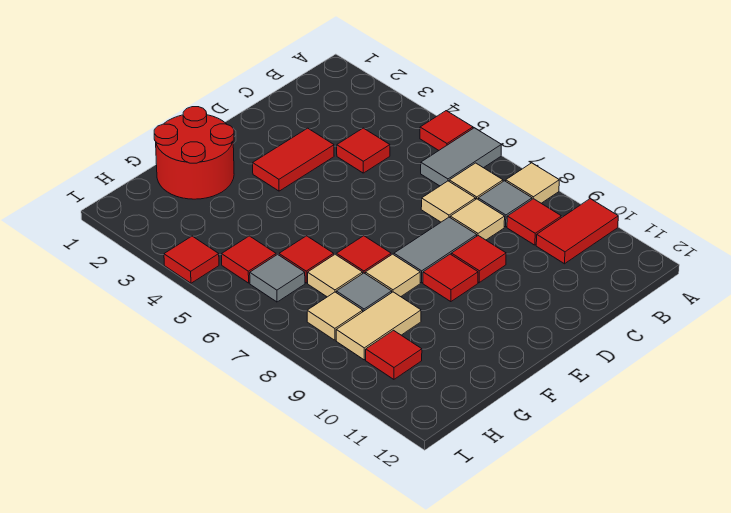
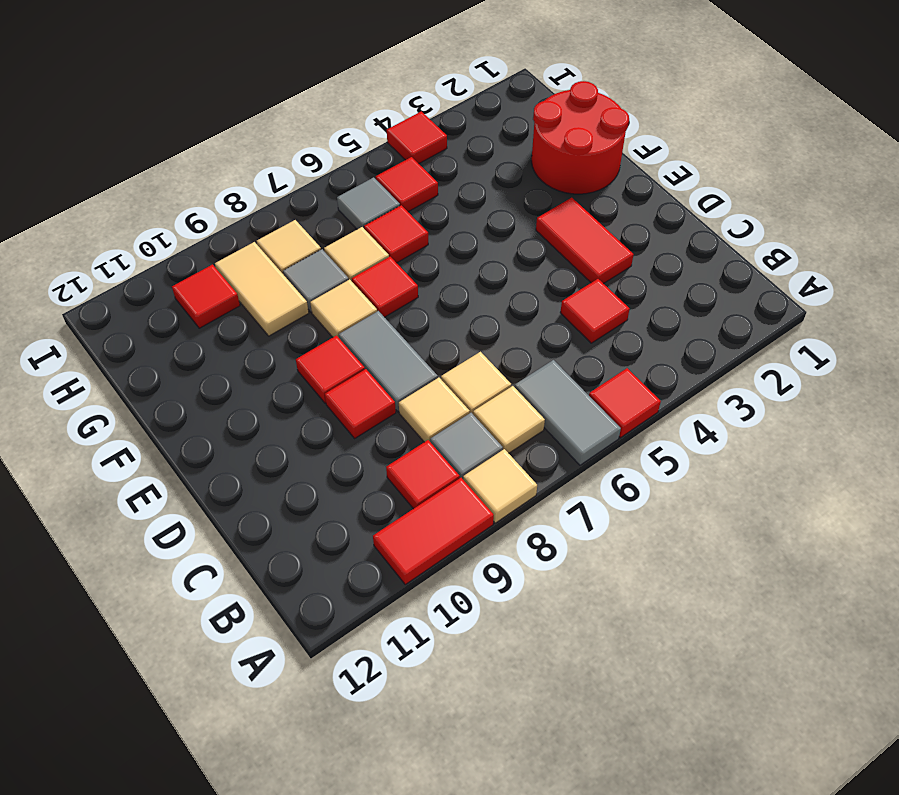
red 1x2 tile [536,199,618,264] -> red 1x2 tile turned to [373,478,494,584]

